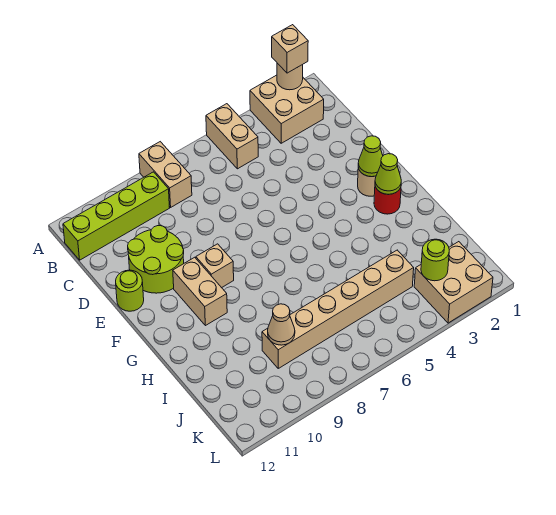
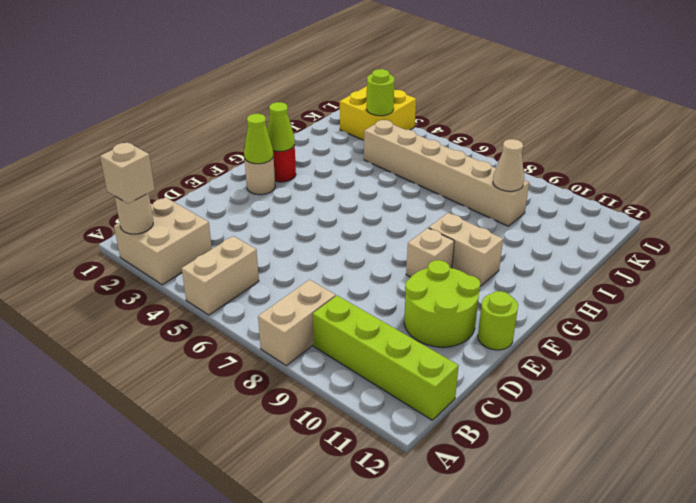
tan 1x2 brick [173,257,227,326] -> tan 1x2 brick turned to [429,213,503,286]
tan 2x2 brick [414,242,493,323] -> yellow 2x2 brick [340,86,416,140]

